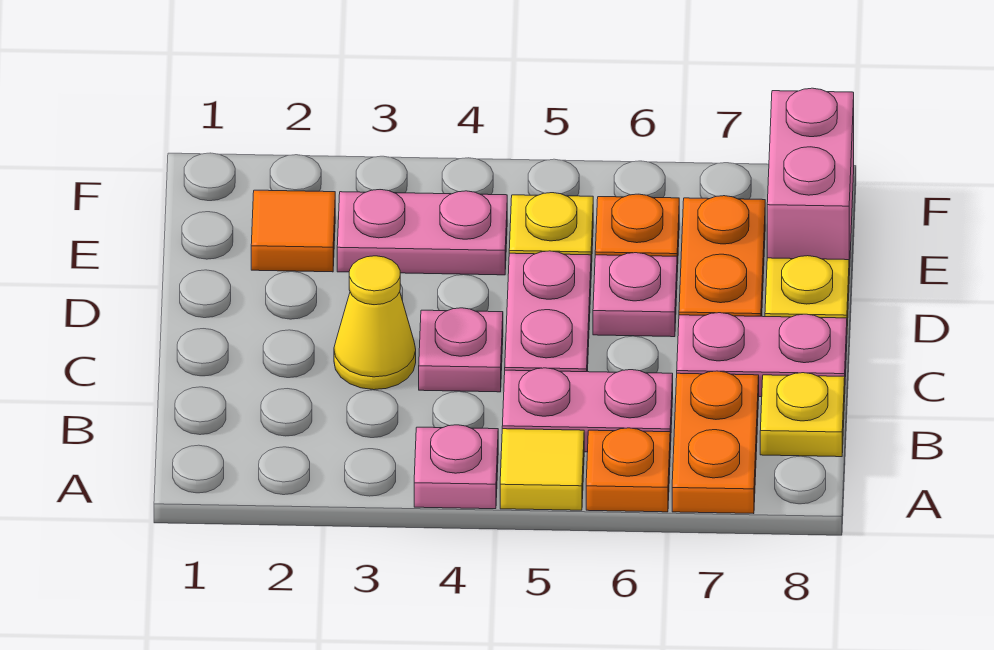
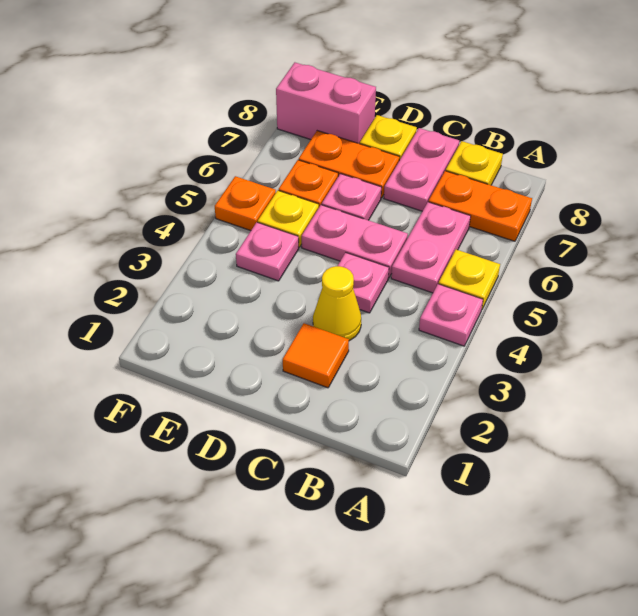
yellow 1x1 tile [500,429,584,510] -> yellow 1x1 plate [439,250,500,309]
orange 1x1 plate [586,428,670,512] -> orange 1x1 plate moved to [215,176,276,231]
orange 1x1 tile [251,190,335,272] -> orange 1x1 tile moved to [283,323,349,388]
pink 1x2 plate [337,190,507,275] -> pink 1x1 plate [236,222,299,281]

